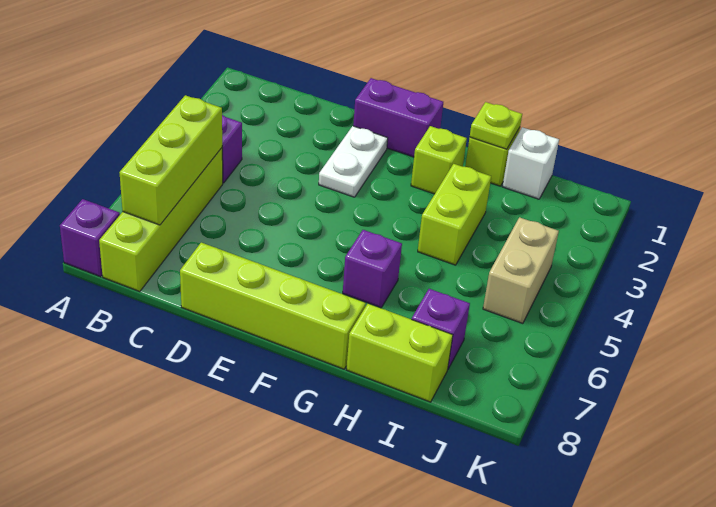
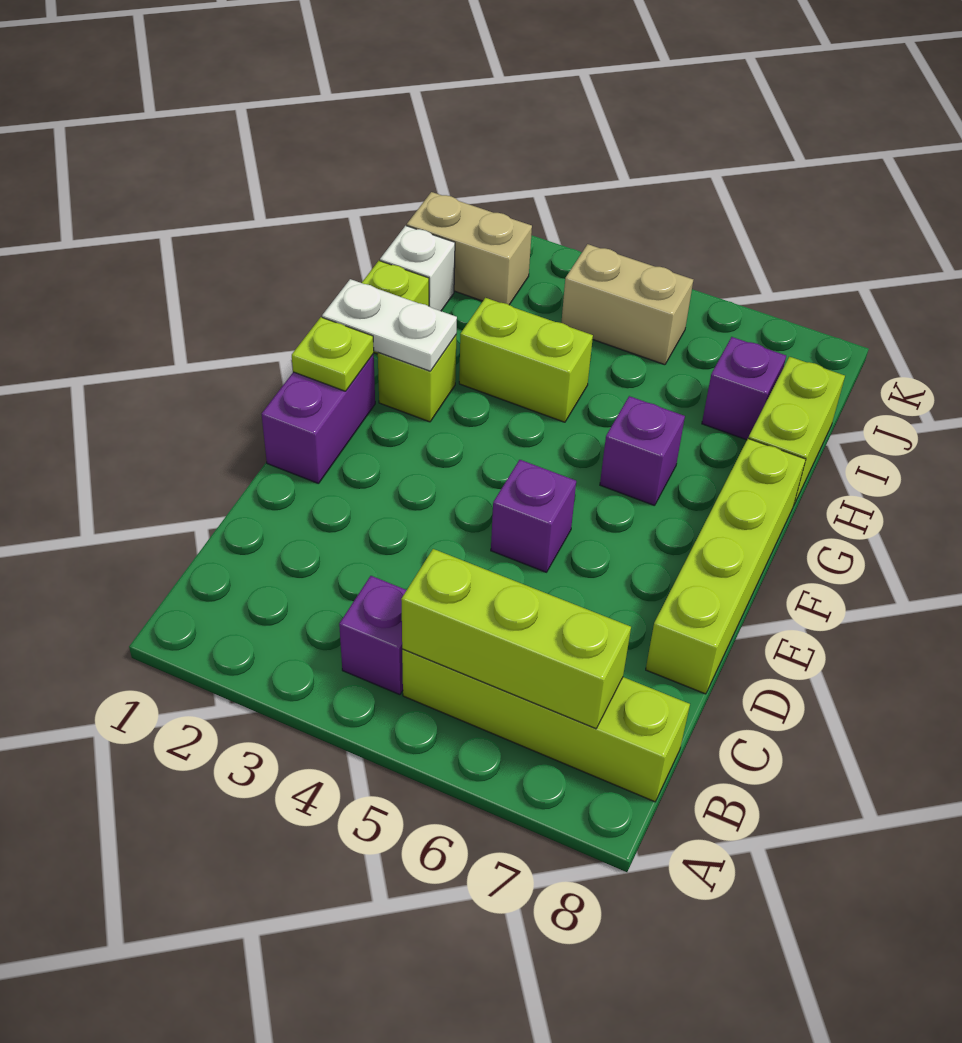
purple 1x1 brick [60,199,120,277] -> purple 1x1 brick moved to [491,460,576,572]
white 1x2 plate [319,126,388,197] -> white 1x2 plate moved to [322,279,457,371]
lime 1x1 plate [470,102,522,149] -> lime 1x1 plate moved to [292,317,374,391]
none -> tan 1x2 brick [407,192,532,305]

